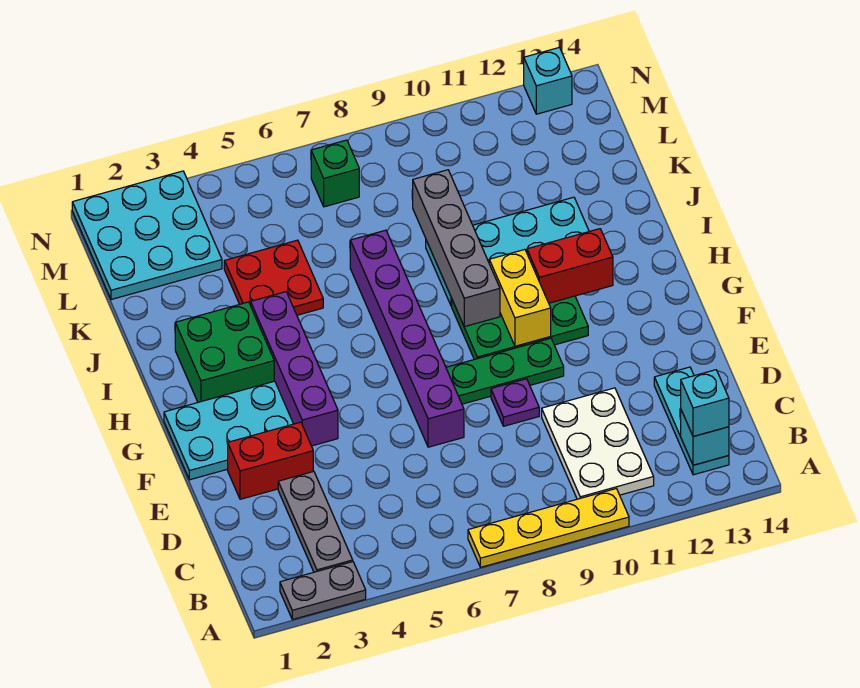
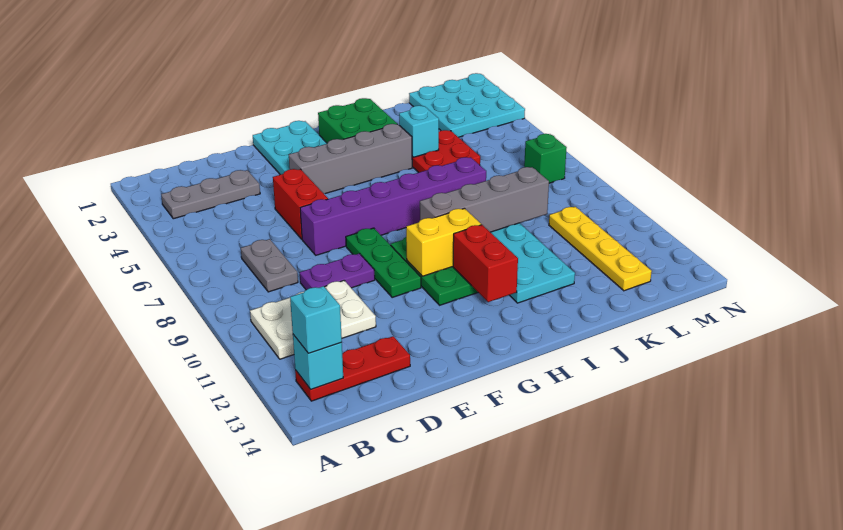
grey 1x2 plate [280,562,366,620] -> grey 1x2 plate moved to [241,239,298,292]
yellow 1x4 plate [468,489,629,567] -> yellow 1x4 plate moved to [549,207,652,291]
cyan 1x3 plate [654,367,729,475] -> red 1x3 plate [295,336,410,401]
red 1x2 brick [228,422,313,499] -> red 1x2 brick moved to [273,169,328,239]
purple 1x1 plate [491,379,539,426] -> purple 1x2 plate [300,254,375,290]
purple 1x4 brick [251,292,338,446] -> grey 1x4 brick [289,124,412,194]
cyan 1x1 brick [524,47,572,114] -> cyan 1x1 brick moved to [399,106,439,157]

